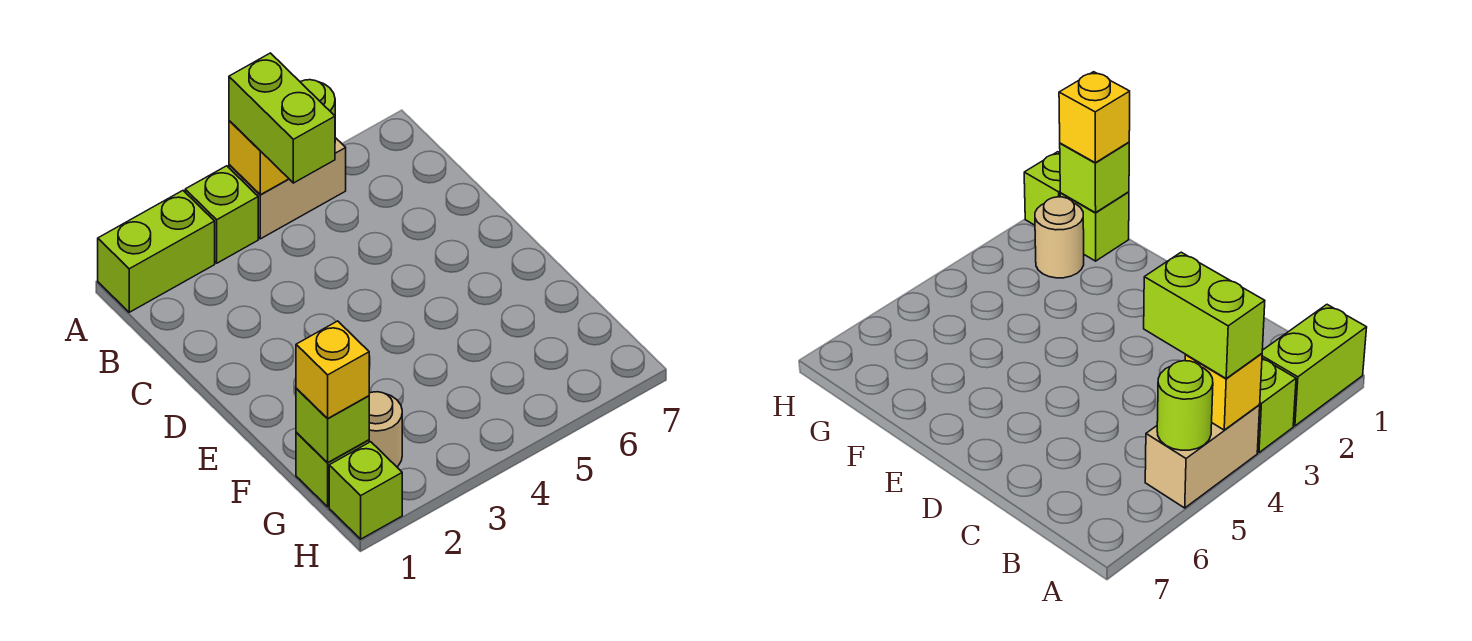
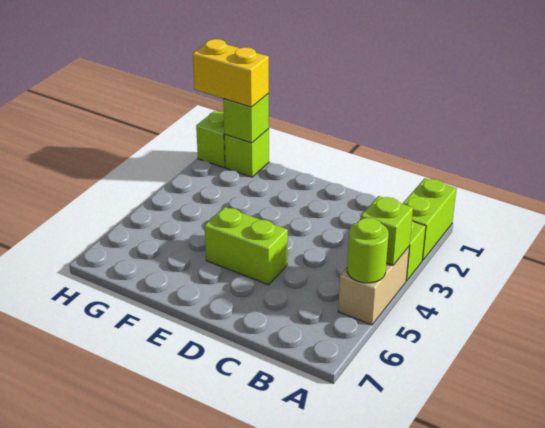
yellow 1x1 brick [229,121,289,195] -> lime 1x1 brick [361,196,413,265]
lime 1x2 brick [229,53,335,183] -> lime 1x2 brick moved to [205,207,288,285]
yellow 1x1 brick [296,321,369,419] -> yellow 1x2 brick [193,39,269,107]
tan 1x1 round brick [369,392,402,467] -> none

